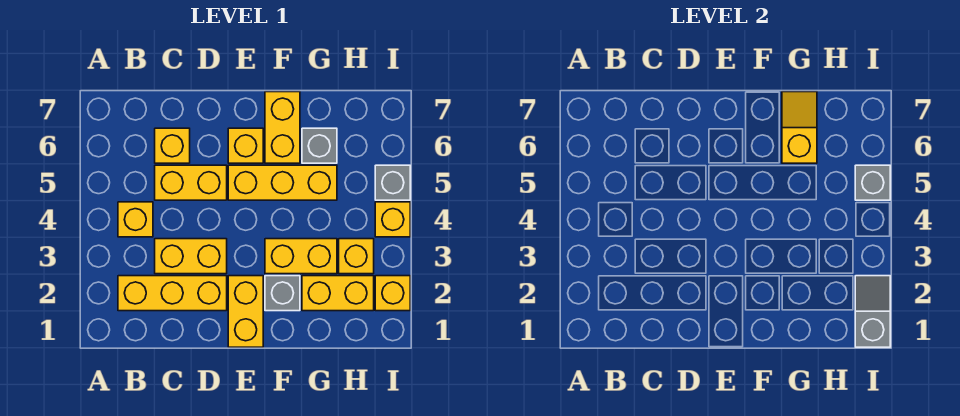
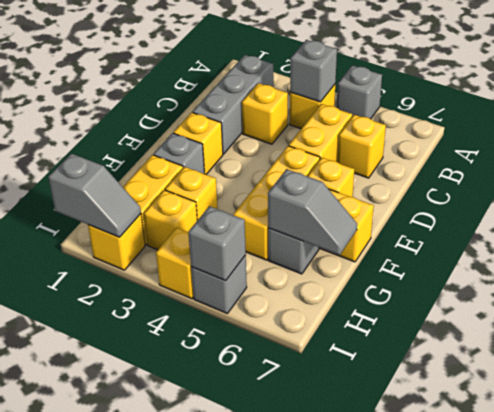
none -> grey 1x1 brick [337,65,382,119]
yellow 1x3 brick [118,276,227,311] -> grey 1x3 brick [193,55,273,154]
none -> grey 1x1 brick [290,40,337,102]
yellow 1x2 brick [155,239,227,274] -> yellow 1x1 brick [242,83,288,144]
yellow 1x2 brick [228,276,263,347] -> yellow 1x1 brick [173,112,223,174]
yellow 1x2 brick [265,239,337,274] -> yellow 1x1 brick [165,167,218,220]
yellow 1x2 slope [782,92,817,163] -> grey 1x2 slope [268,169,357,255]

